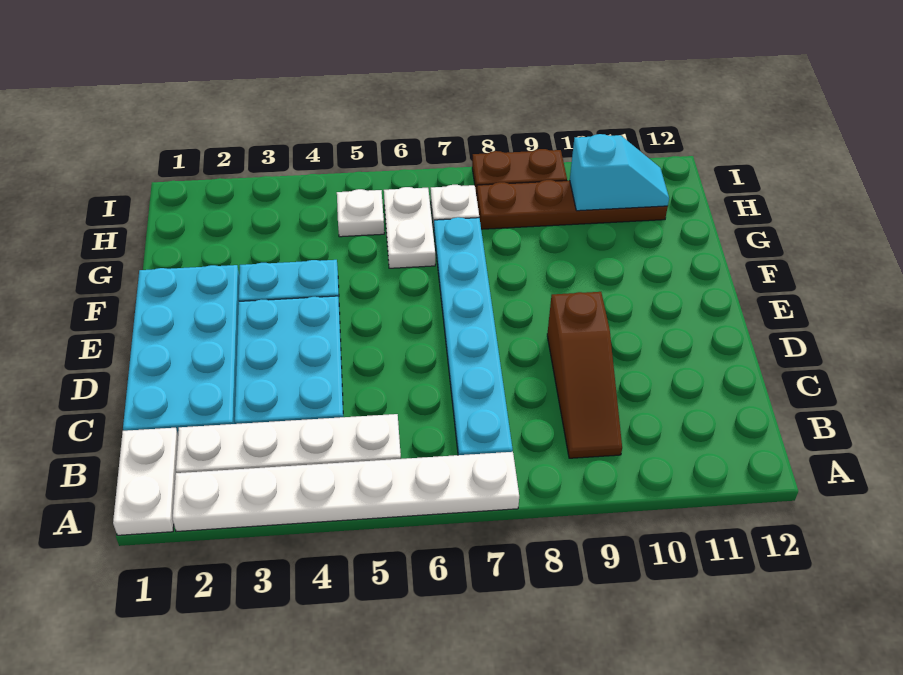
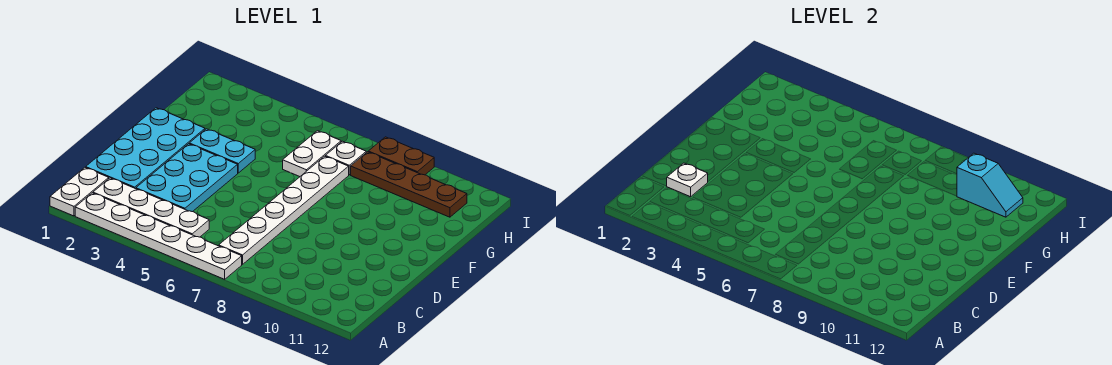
cyan 1x6 plate [434,217,513,455] -> white 1x6 plate [219,156,349,264]
brown 1x3 slope [547,292,622,458] -> none
white 1x1 plate [337,189,384,237] -> white 1x1 plate moved to [667,163,708,197]

